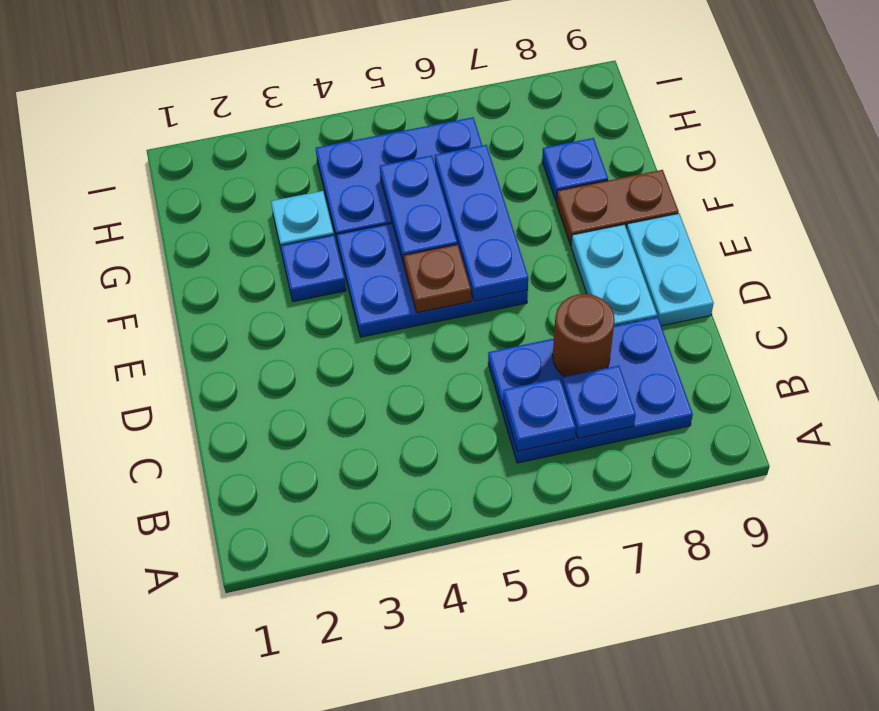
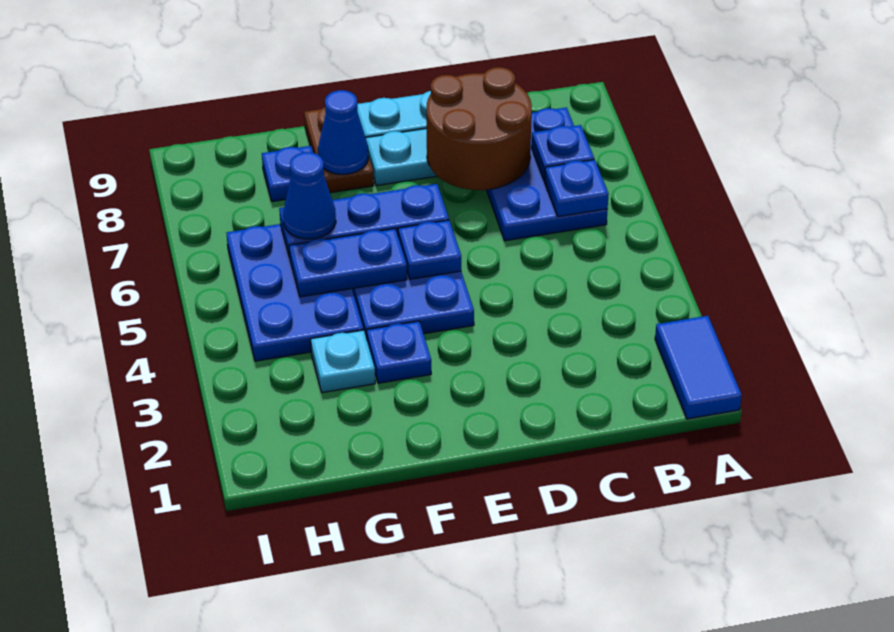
none -> blue 1x2 tile [655,316,742,419]
brown 1x1 round brick [553,294,615,377] -> brown 2x2 round brick [427,67,532,190]
brown 1x1 plate [404,244,471,313] -> blue 1x1 plate [398,220,461,279]
none -> blue 1x1 cone [318,90,368,174]
none -> blue 1x1 cone [283,152,336,239]

